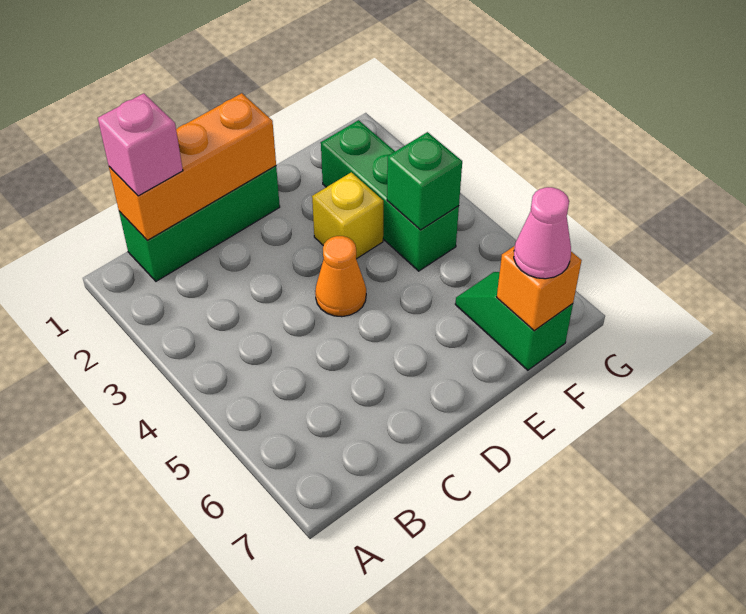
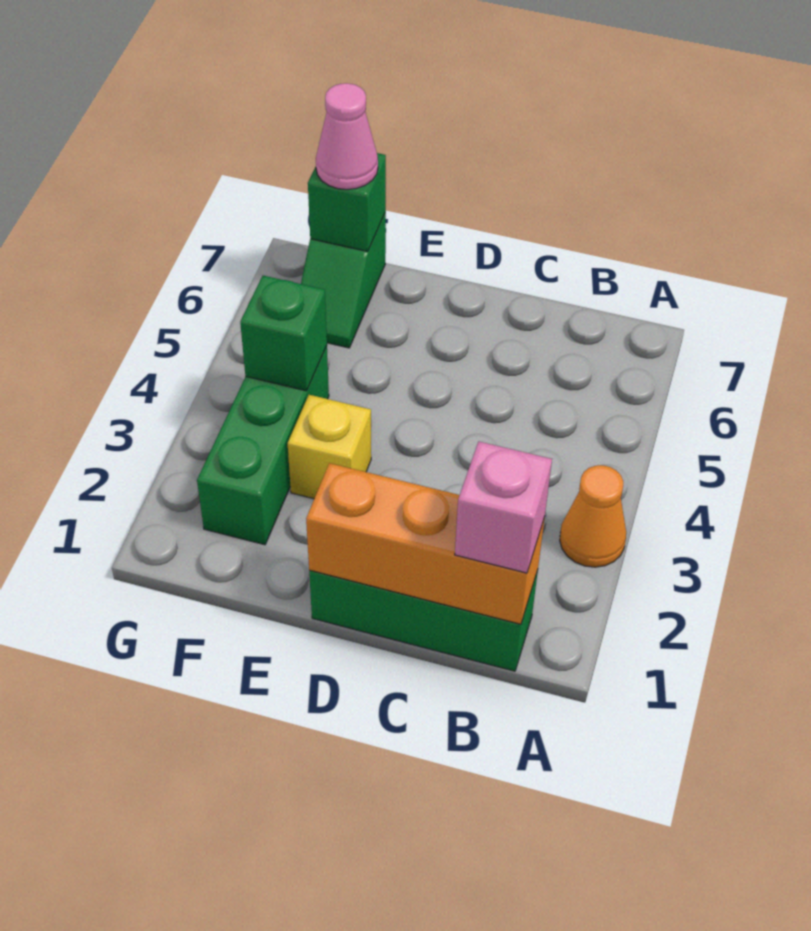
orange 1x1 cone [315,236,366,317] -> orange 1x1 cone moved to [560,465,626,567]
orange 1x1 brick [497,246,582,331] -> green 1x1 brick [308,153,386,251]

